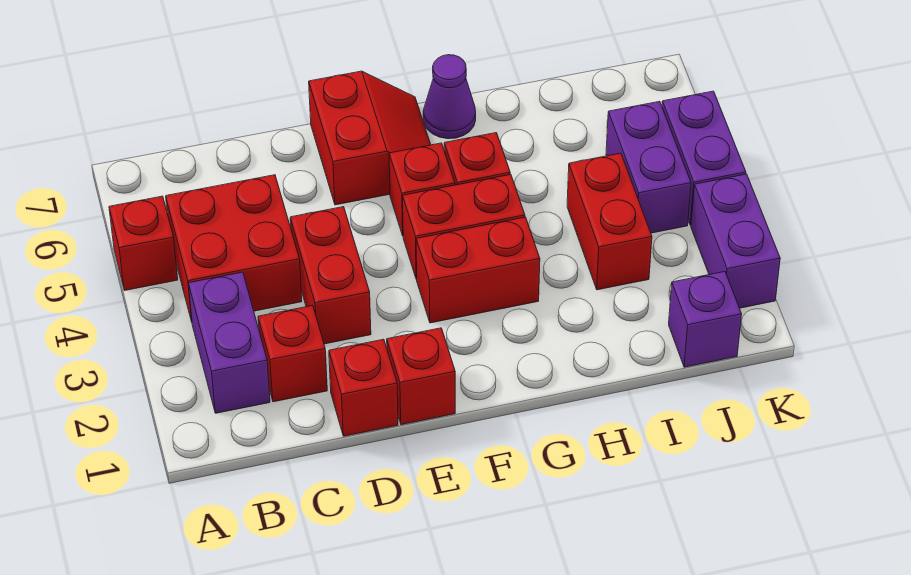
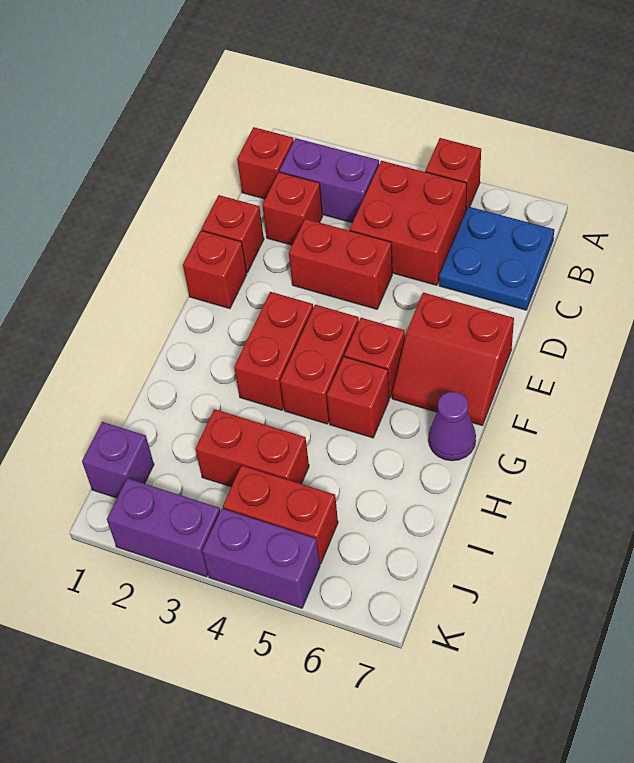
none -> red 1x1 brick [237,127,294,199]
none -> blue 2x2 plate [439,207,554,310]
purple 1x2 brick [606,101,691,233] -> red 1x2 brick [223,465,338,564]

